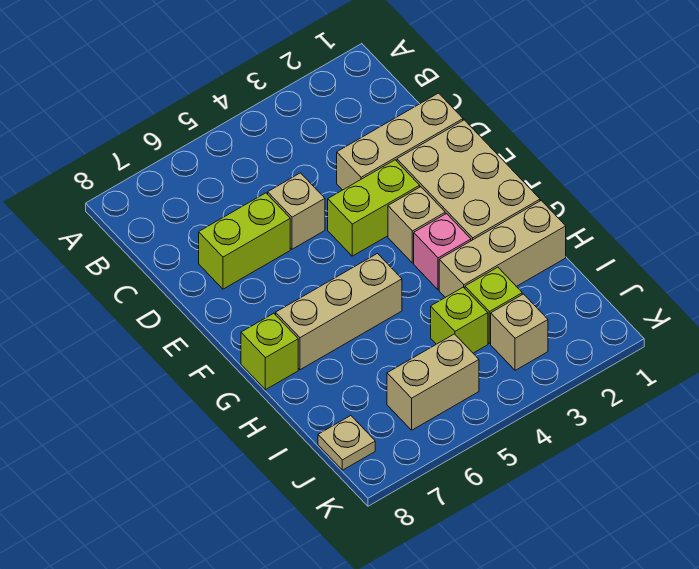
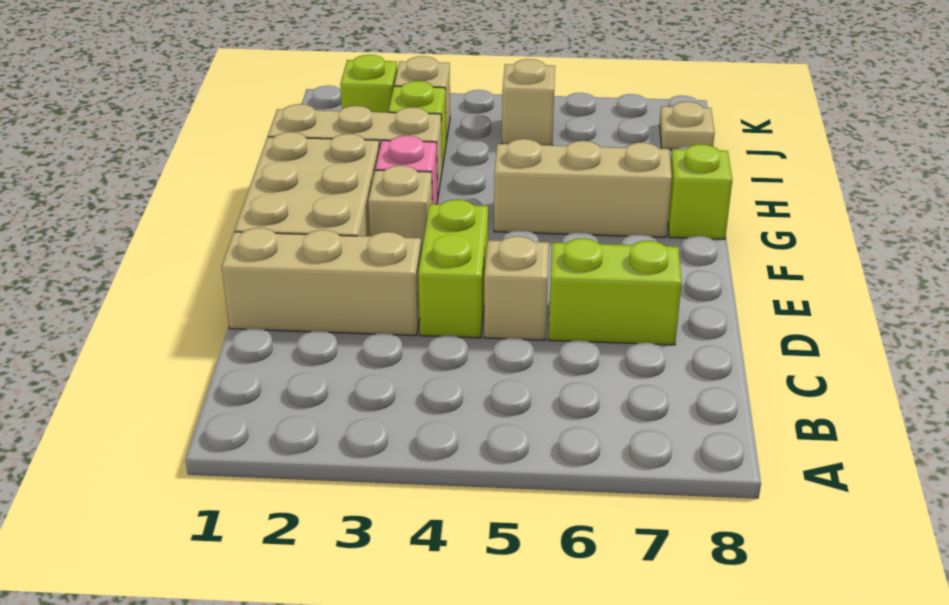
lime 1x2 brick [328,160,420,256] -> lime 1x2 brick turned to [418,200,488,338]
lime 1x1 brick [431,287,488,353] -> lime 1x1 brick moved to [340,55,397,112]
tan 1x2 brick [387,334,479,430] -> tan 1x1 brick [502,59,555,145]

